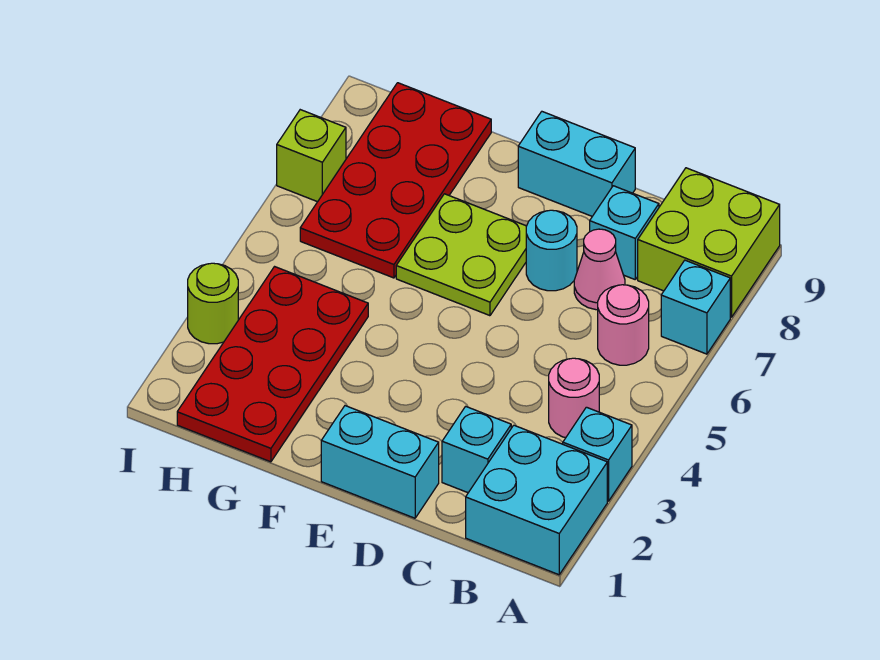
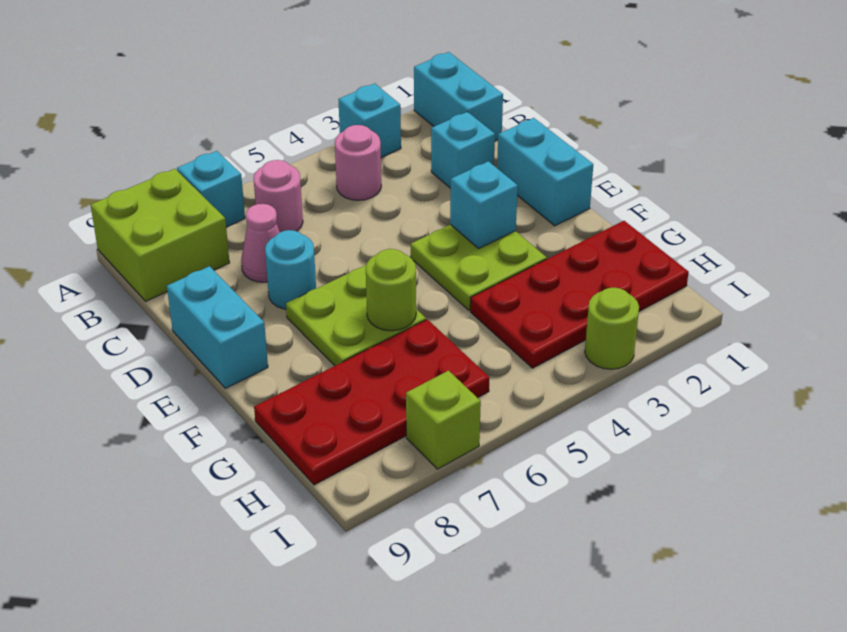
cyan 2x2 brick [466,425,607,575] -> cyan 1x2 brick [414,52,503,141]
cyan 1x1 brick [590,186,659,279] -> cyan 1x1 brick moved to [450,161,518,249]
none -> lime 2x2 plate [411,225,547,310]
none -> lime 1x1 round brick [366,249,416,331]

